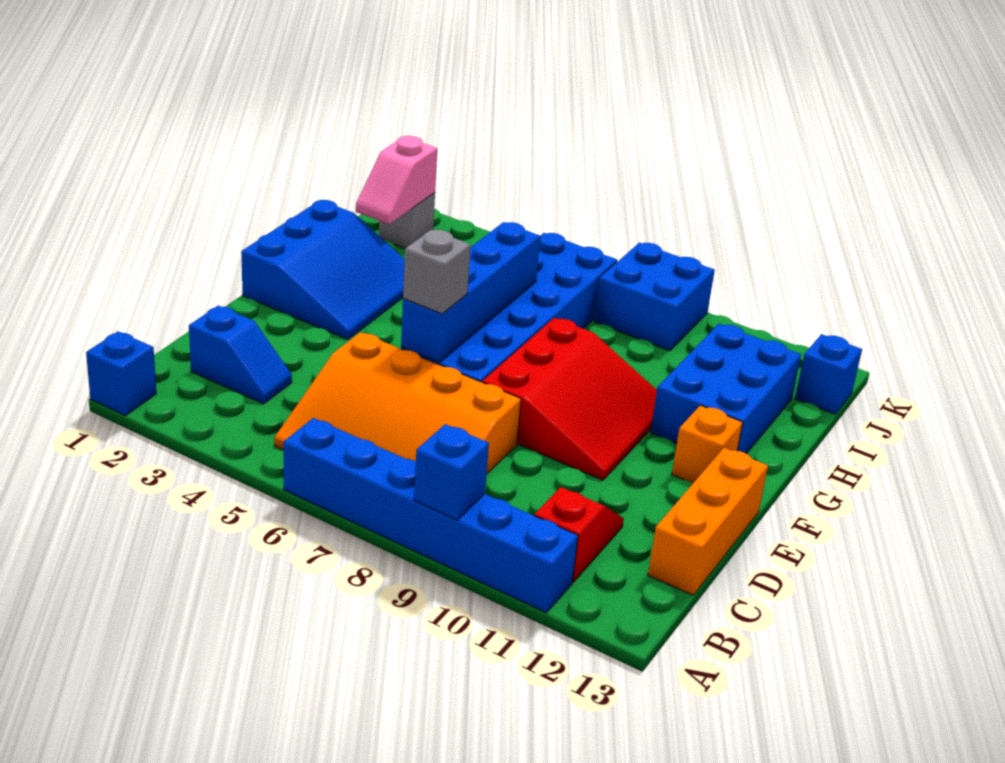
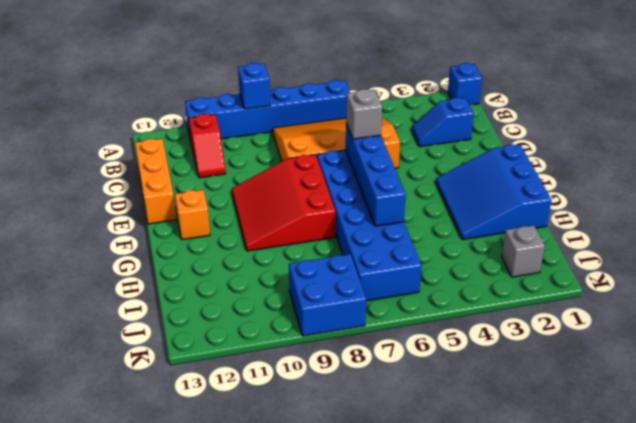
blue 2x3 brick [651,324,801,453] -> none
pink 1x2 slope [356,136,437,224] -> none
blue 1x1 brick [795,334,862,414] -> none

